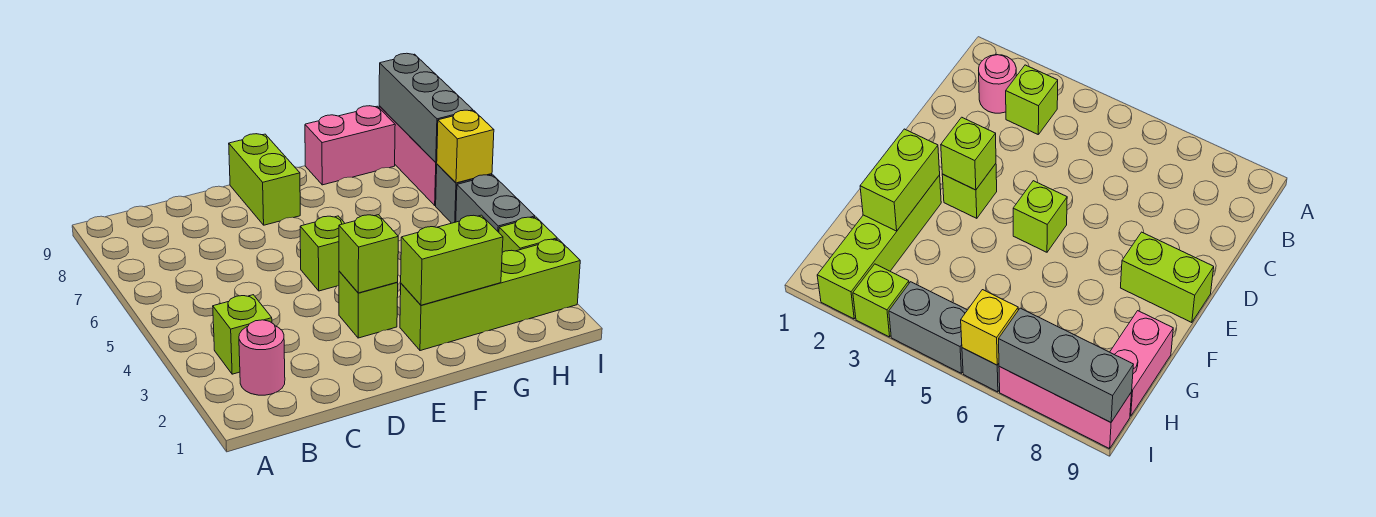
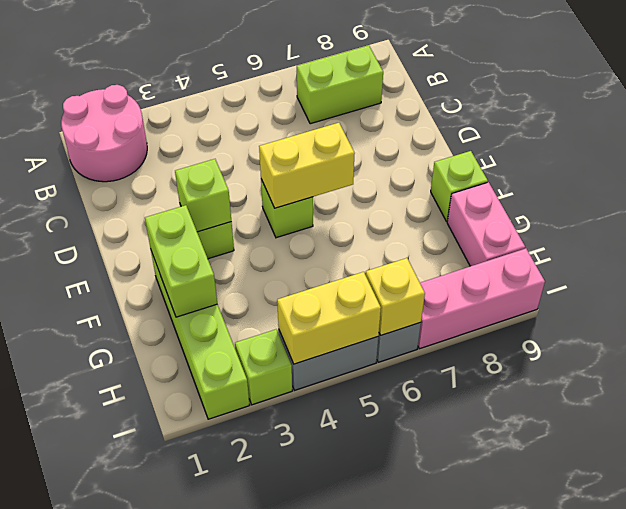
pink 1x1 round brick [239,320,285,395] -> pink 2x2 round brick [61,85,147,182]
lime 1x1 brick [213,295,272,374] -> lime 1x1 brick moved to [431,151,488,221]
none -> yellow 1x2 brick [259,123,355,208]
lime 1x2 brick [229,134,300,225] -> lime 1x2 brick moved to [297,45,383,124]
none -> yellow 1x2 brick [277,272,381,364]
grey 1x3 brick [379,53,473,162] -> none

